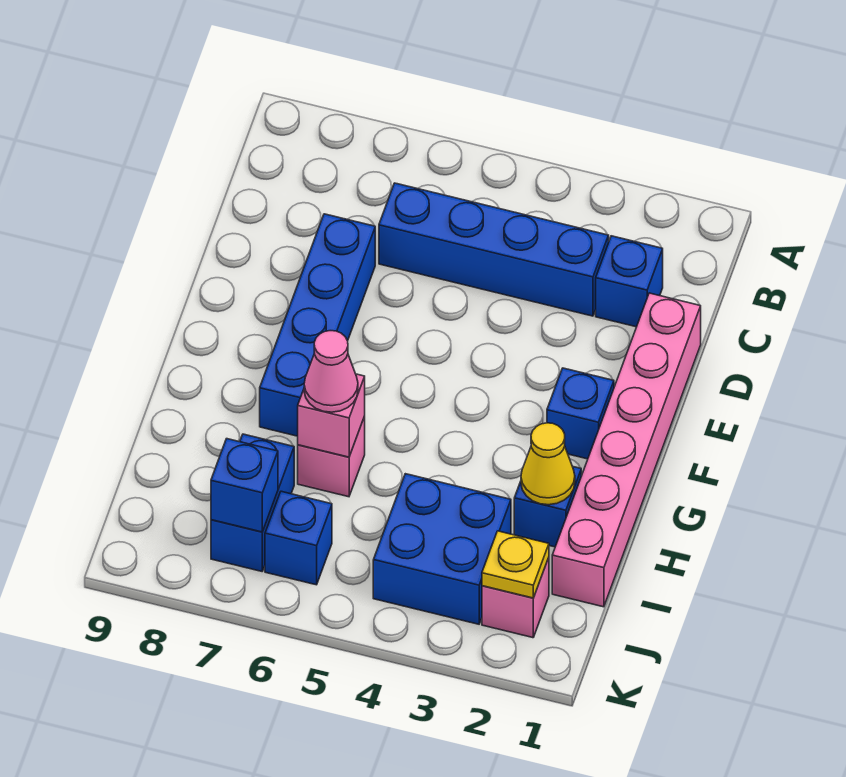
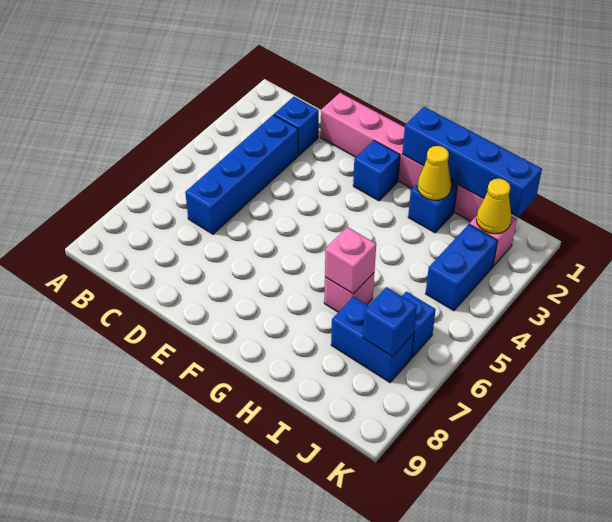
blue 1x4 brick [260,214,375,436] -> blue 1x4 brick moved to [403,107,542,217]
pink 1x1 cone [304,331,358,412] -> none
blue 2x2 brick [373,474,511,624] -> blue 1x2 brick [426,224,498,311]
yellow 1x1 plate [482,531,549,598] -> yellow 1x1 cone [476,179,511,234]

